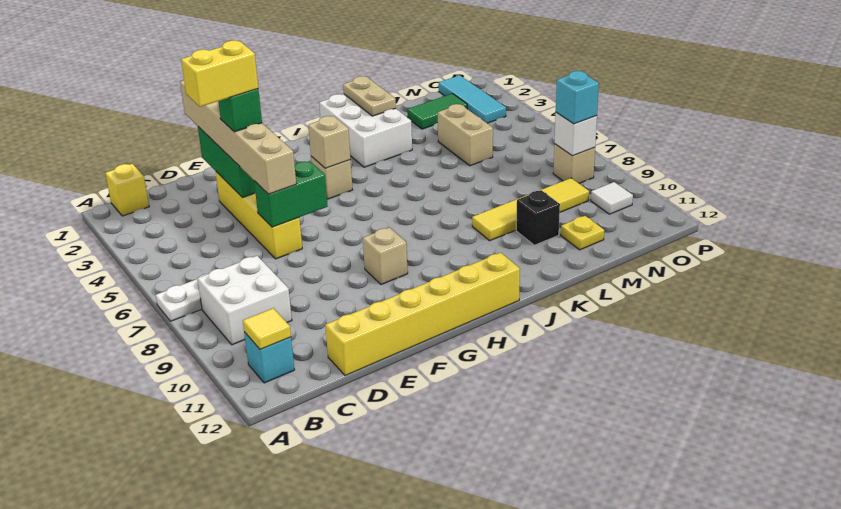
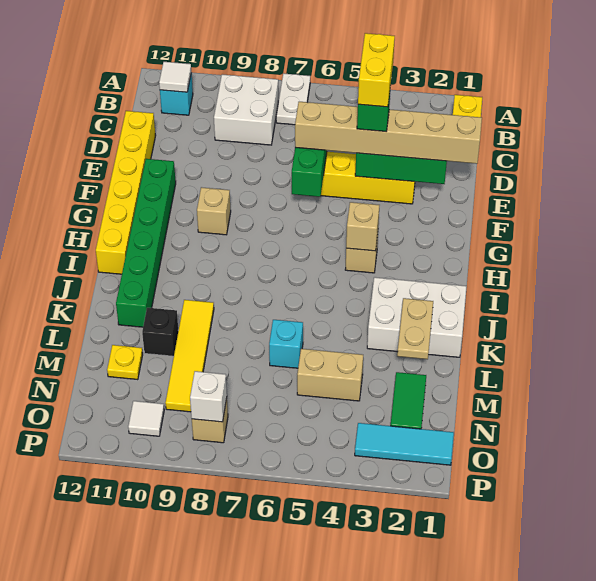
yellow 1x1 tile [243,308,291,350] -> white 1x1 tile [159,62,191,92]
none -> green 1x6 brick [116,159,176,327]
tan 1x2 plate [343,76,396,116] -> tan 1x2 plate turned to [397,298,433,359]
cyan 1x1 brick [556,71,599,124] -> cyan 1x1 brick moved to [269,320,303,368]

